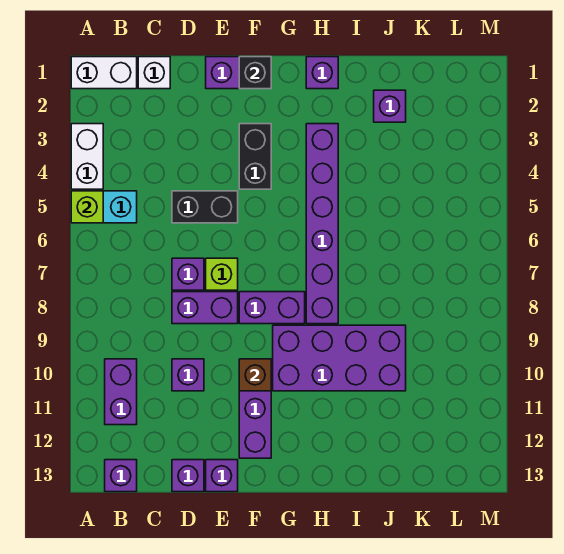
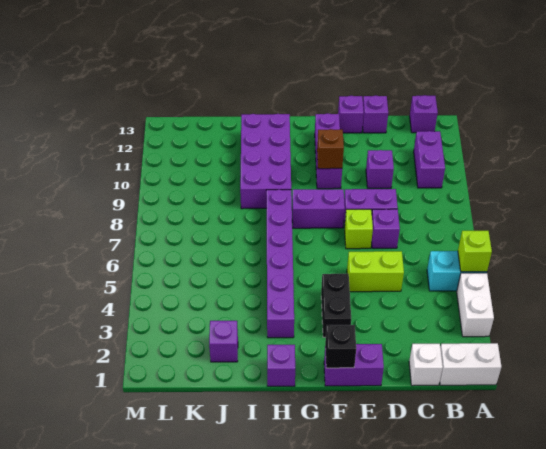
black 1x2 brick [172,191,238,223] -> lime 1x2 brick [347,251,404,292]
purple 2x4 brick [273,325,406,391] -> purple 2x4 brick turned to [240,114,291,209]

